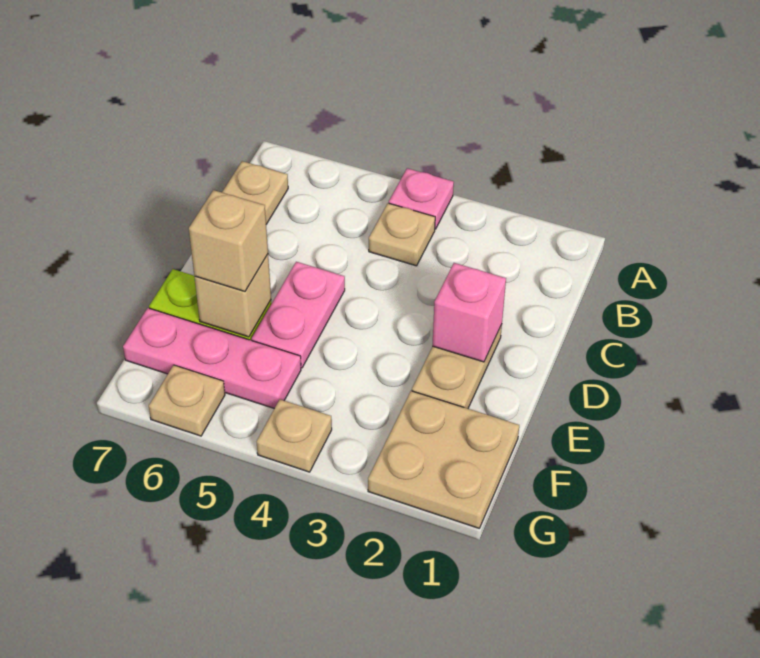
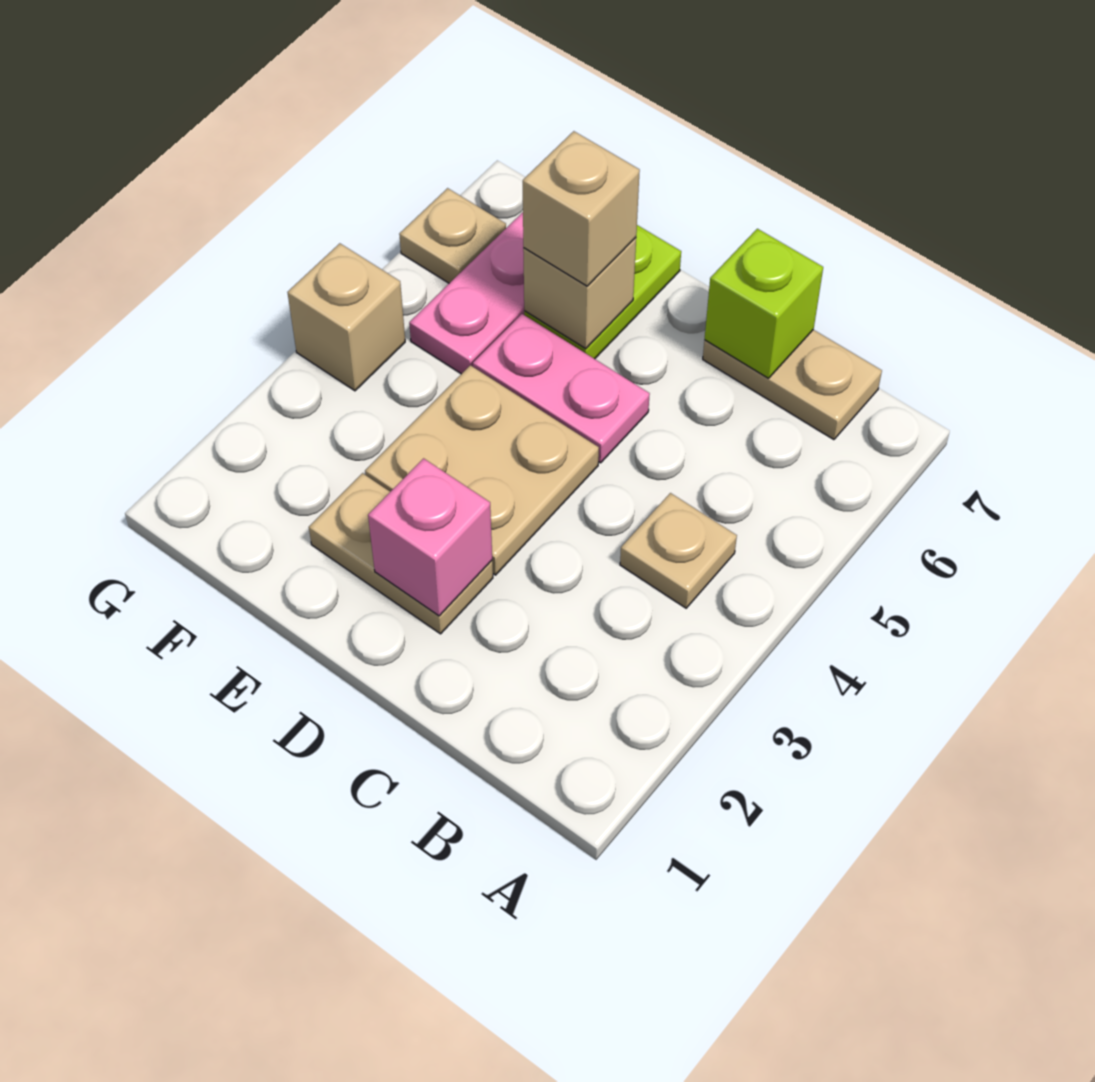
pink 1x1 plate [389,168,454,229] -> none
none -> lime 1x1 brick [705,229,823,378]
tan 2x2 plate [368,391,519,528] -> tan 2x2 plate moved to [365,365,599,575]
tan 1x1 plate [256,399,332,472] -> tan 1x1 brick [287,243,405,391]

